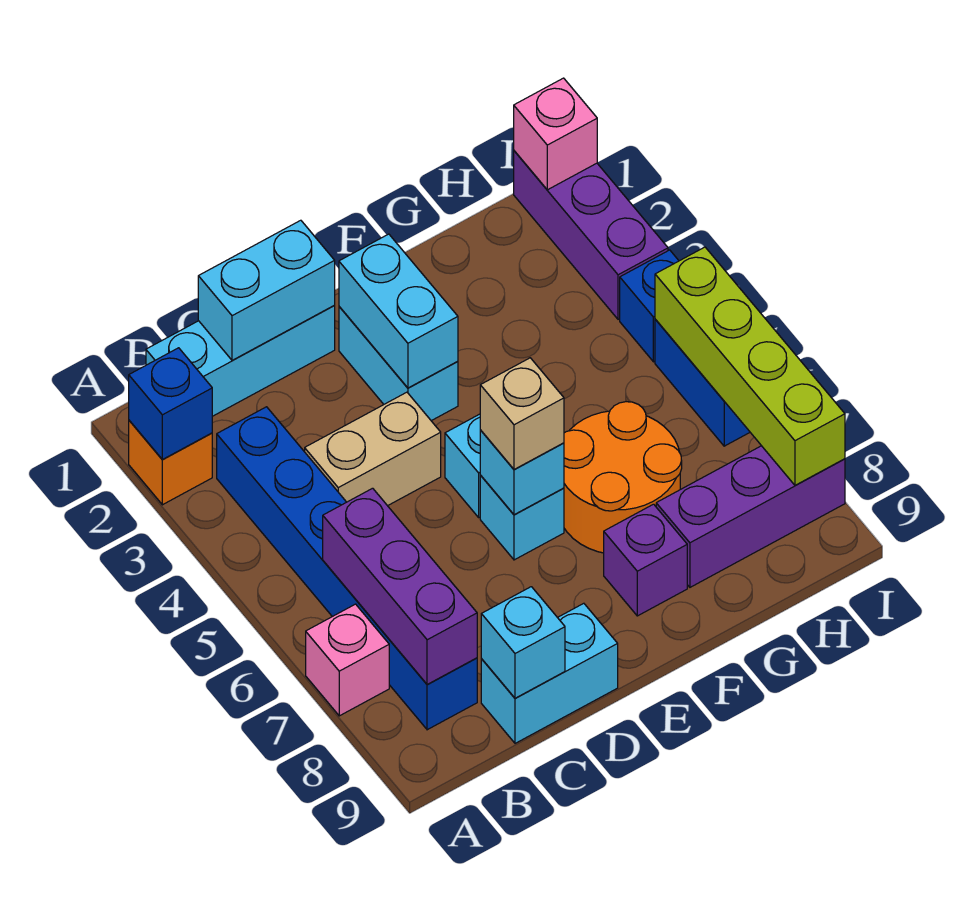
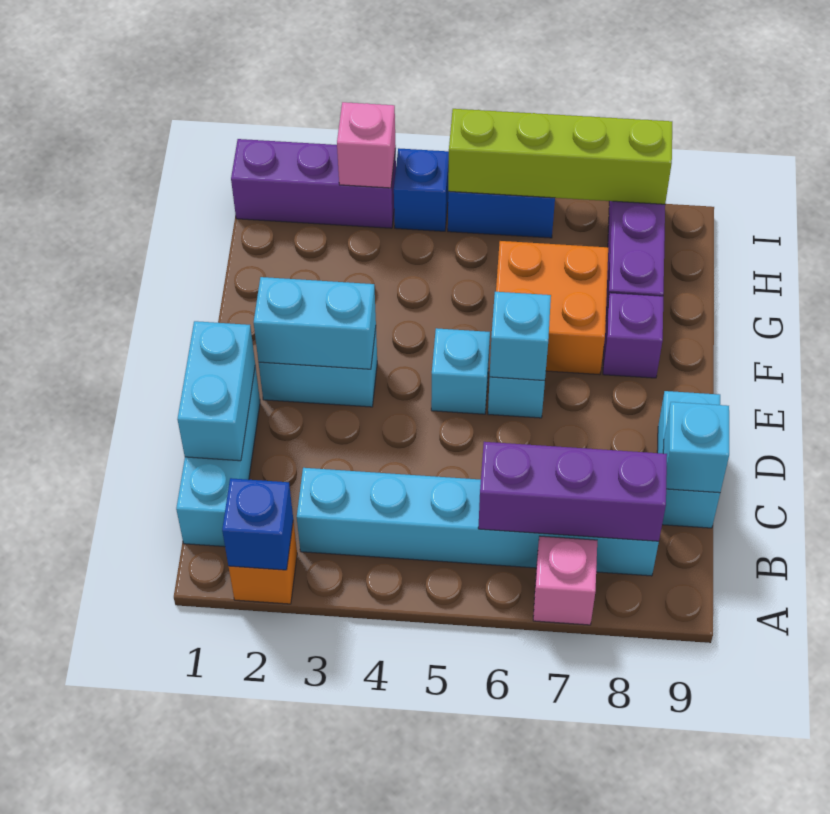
blue 1x6 brick [217,407,477,730] -> cyan 1x6 brick [297,468,659,576]
tan 1x2 brick [305,392,441,506] -> none
tan 1x1 brick [480,358,564,469] -> none
orange 2x2 round brick [564,402,682,553] -> orange 2x2 brick [496,241,608,375]
pink 1x1 brick [514,78,597,190] -> pink 1x1 brick moved to [337,102,396,188]

